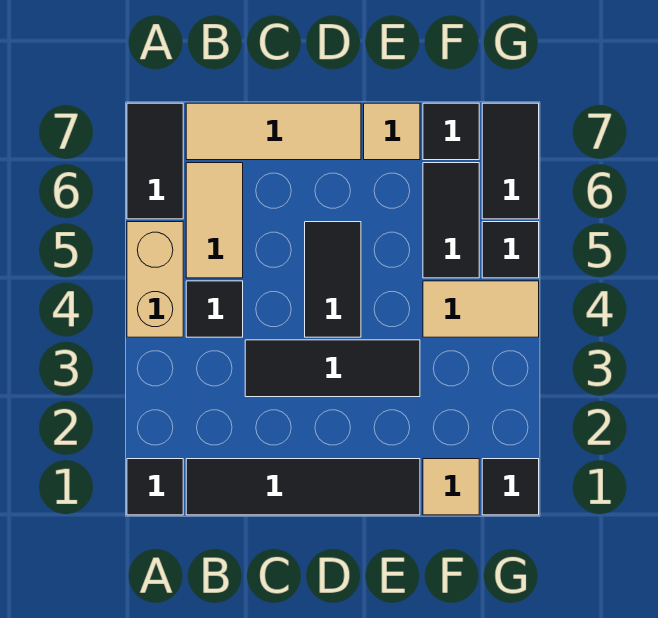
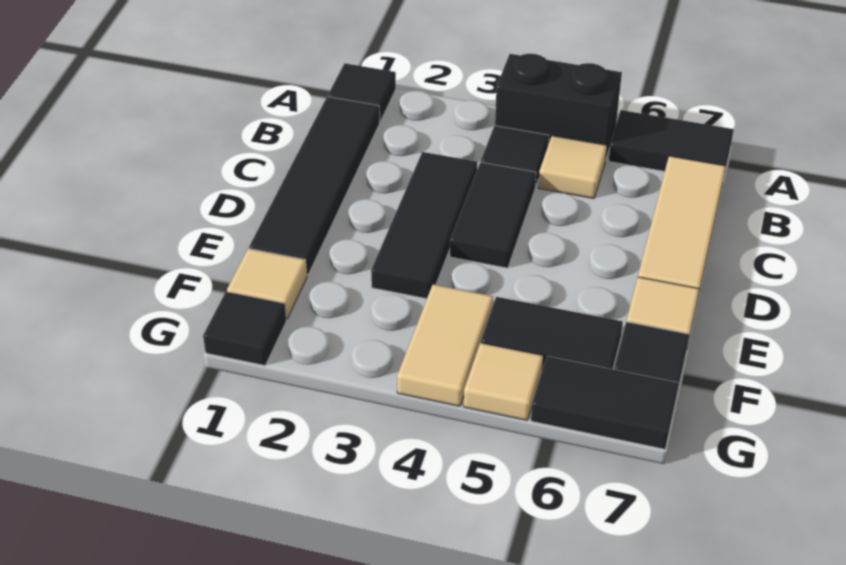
tan 1x2 brick [127,222,183,337] -> black 1x2 brick [495,54,622,161]
tan 1x2 tile [186,163,243,278] -> tan 1x1 tile [538,136,607,198]
black 1x2 tile [305,222,361,337] -> black 1x2 tile turned to [450,162,536,268]
black 1x1 tile [482,222,539,278] -> tan 1x1 tile [464,343,543,420]

